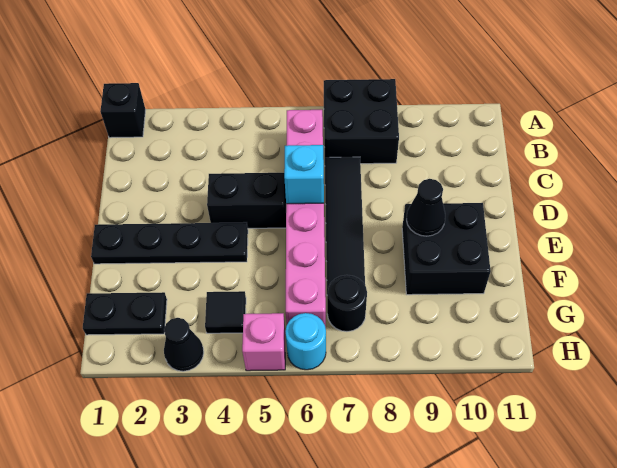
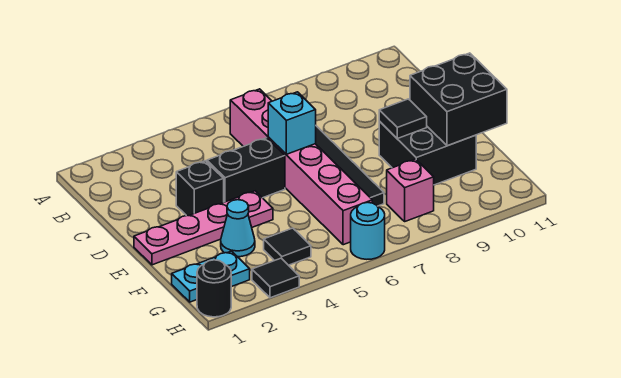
black 1x1 brick [100,83,146,138] -> black 1x1 brick moved to [176,161,224,216]
black 2x2 brick [324,79,399,164] -> black 2x2 brick moved to [410,53,507,146]
black 1x4 plate [91,222,248,264] -> pink 1x4 plate [134,191,273,265]
black 1x1 cone [406,179,445,236] -> black 1x1 tile [379,99,427,139]
none -> cyan 1x1 cone [221,200,255,257]
black 1x2 plate [83,292,167,335] -> cyan 1x2 plate [172,251,250,302]
black 1x1 round brick [327,275,367,332] -> black 1x1 round brick moved to [197,260,231,317]
black 1x1 cone [164,318,204,371] -> black 1x1 tile [252,258,299,298]
pink 1x1 brick [242,313,285,371] -> pink 1x1 brick moved to [387,159,434,221]

